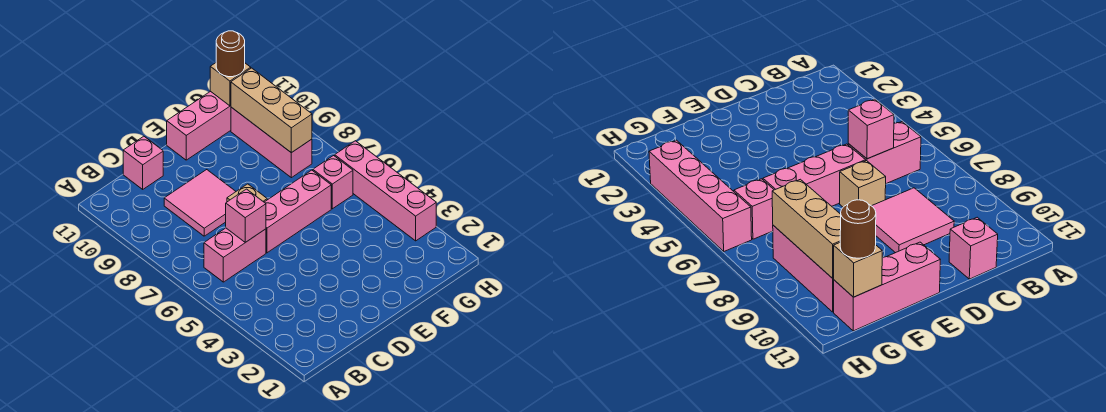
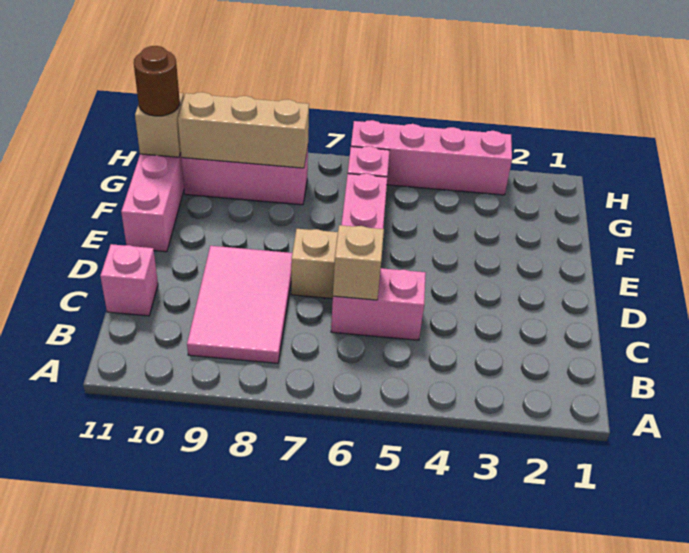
pink 1x2 brick [204,228,266,282] -> pink 1x2 brick turned to [331,268,426,340]
pink 1x1 brick [226,189,266,242] -> tan 1x1 brick [333,225,384,300]
pink 2x2 tile [164,170,236,236] -> pink 2x3 tile [187,246,292,363]

